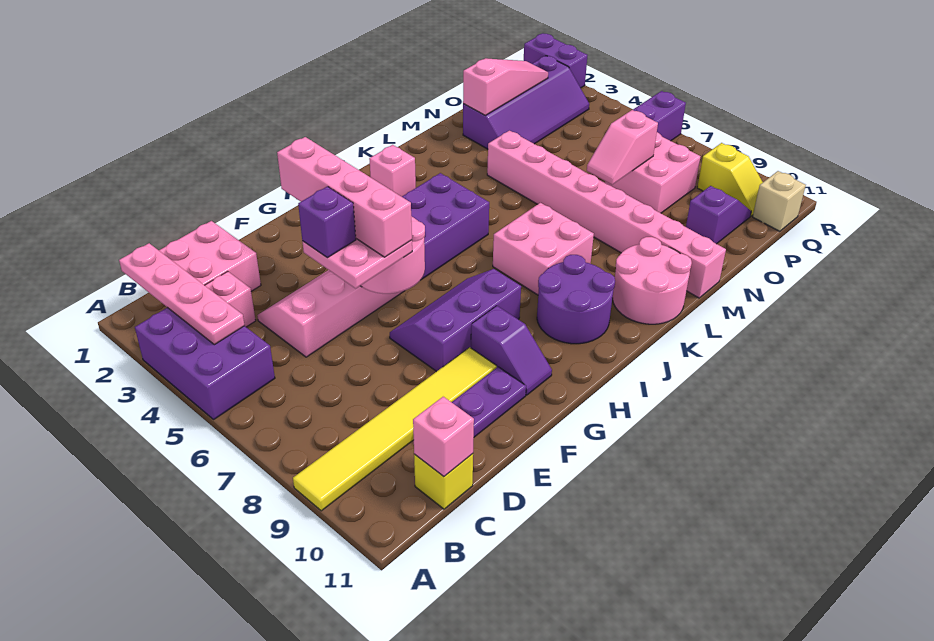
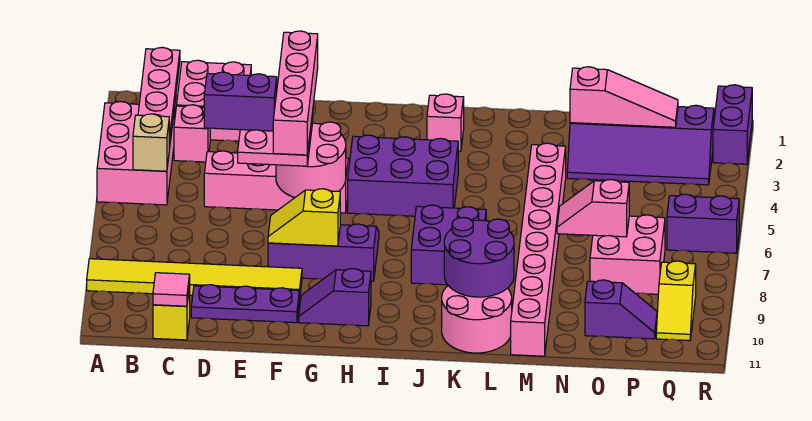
purple 2x3 brick [135,307,275,419] -> pink 2x3 brick [97,102,175,205]
pink 1x1 brick [413,397,474,476] -> pink 1x1 tile [153,273,190,306]
purple 1x1 brick [298,186,356,258] -> purple 1x2 brick [204,72,277,131]
none -> yellow 1x2 slope [268,189,340,246]
purple 1x2 slope [471,306,552,395] -> purple 1x2 slope turned to [299,269,371,326]
purple 2x2 round brick [537,255,615,344] -> purple 2x2 round brick moved to [444,217,514,297]
pink 2x2 brick [493,203,594,295] -> purple 2x2 brick [411,205,486,285]
tan 1x1 brick [753,171,806,231] -> tan 1x1 brick moved to [133,114,169,171]

